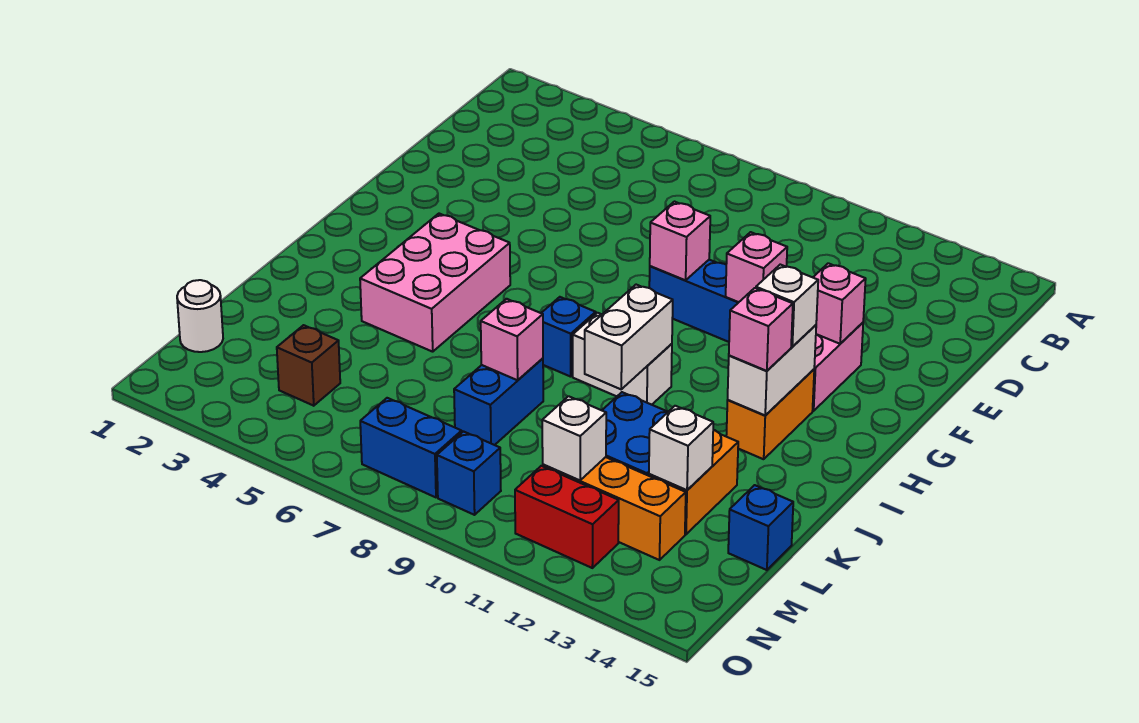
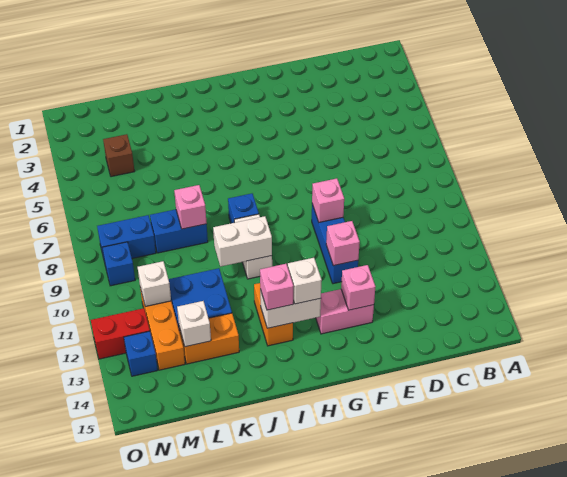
pink 2x3 brick [360,214,510,352] -> none
orange 1x2 brick [726,369,814,459] -> orange 1x2 brick turned to [254,283,293,346]
blue 1x1 brick [728,485,793,570] -> blue 1x1 brick moved to [124,331,158,376]
white 1x1 round brick [177,280,223,352] -> none
blue 1x2 brick [360,398,462,497] -> blue 1x2 brick turned to [97,215,156,258]
red 1x2 brick [515,466,619,568] -> red 1x2 brick turned to [91,308,150,359]

